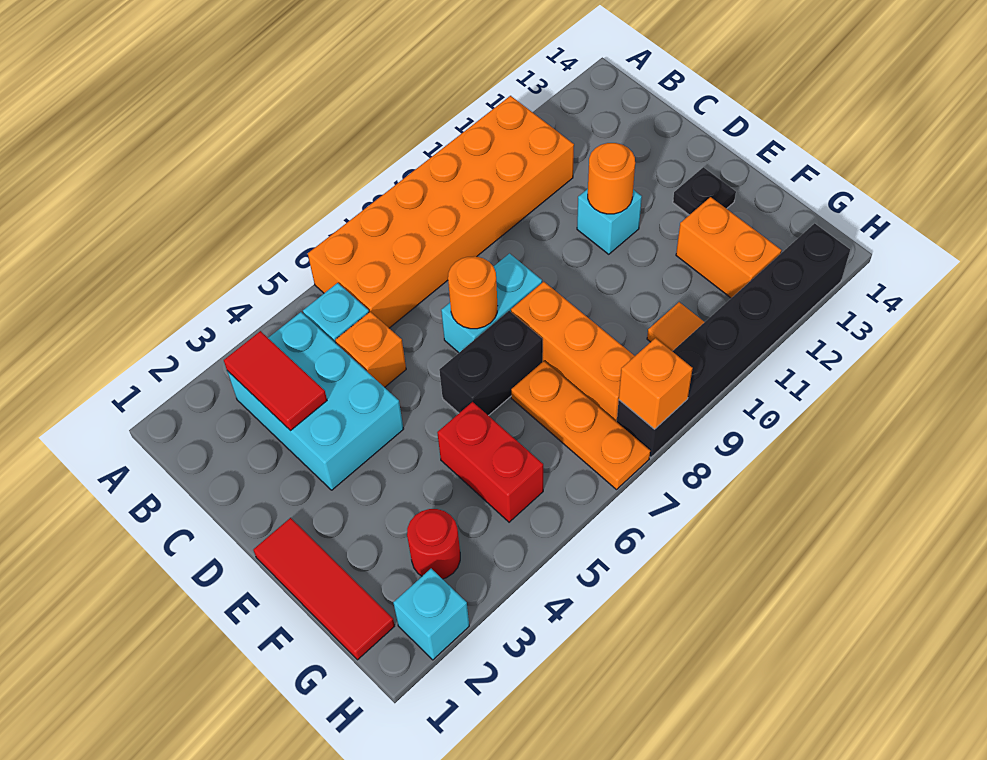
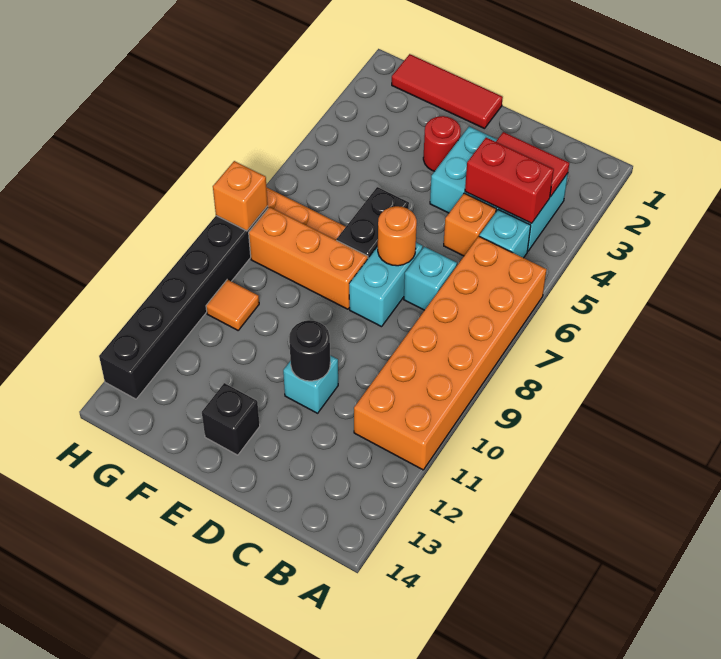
orange 1x1 round brick [588,143,635,214] -> black 1x1 round brick [289,320,330,381]
black 1x1 plate [673,167,736,215] -> black 1x1 brick [202,383,260,455]
red 1x2 brick [437,402,543,522] -> red 1x2 brick moved to [465,137,554,223]
orange 1x2 brick [676,197,781,298] -> none
red 1x1 round brick [407,509,460,579] -> red 1x1 round brick moved to [423,116,461,171]
cyan 1x1 brick [393,569,469,660] -> cyan 1x1 brick moved to [404,247,457,310]

